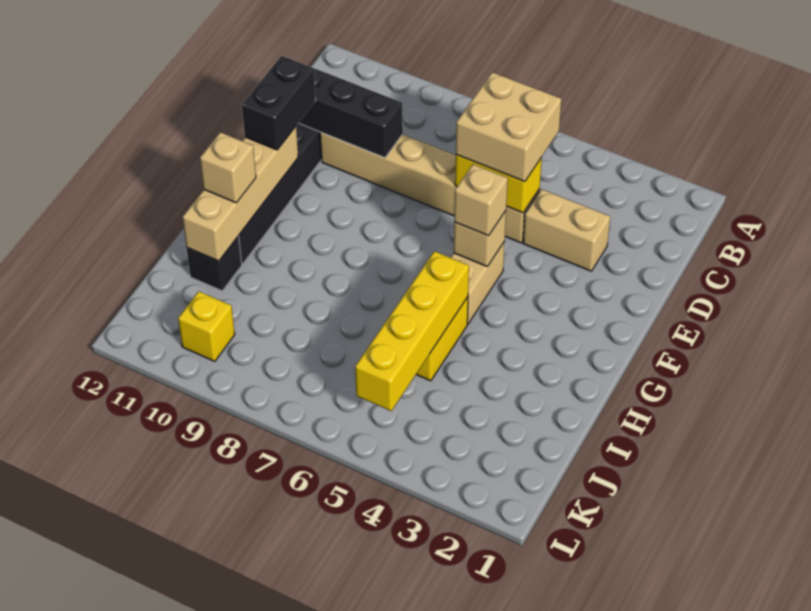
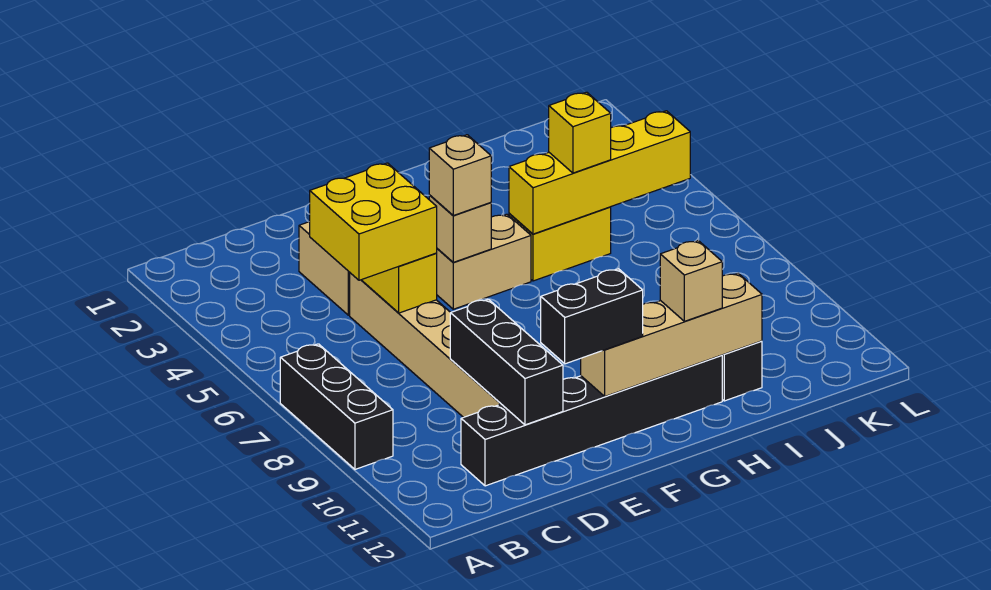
none -> black 1x3 brick [280,344,393,469]
tan 2x2 brick [456,72,561,182] -> yellow 2x2 brick [310,163,437,280]
yellow 1x1 brick [178,291,235,361] -> yellow 1x1 brick moved to [549,92,611,173]

